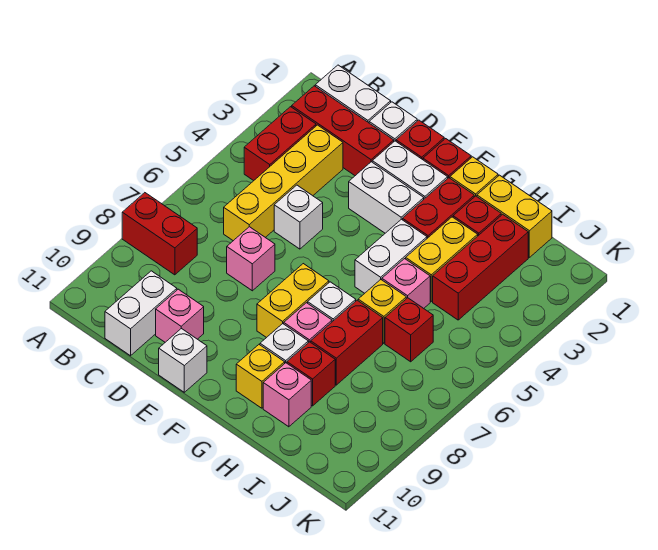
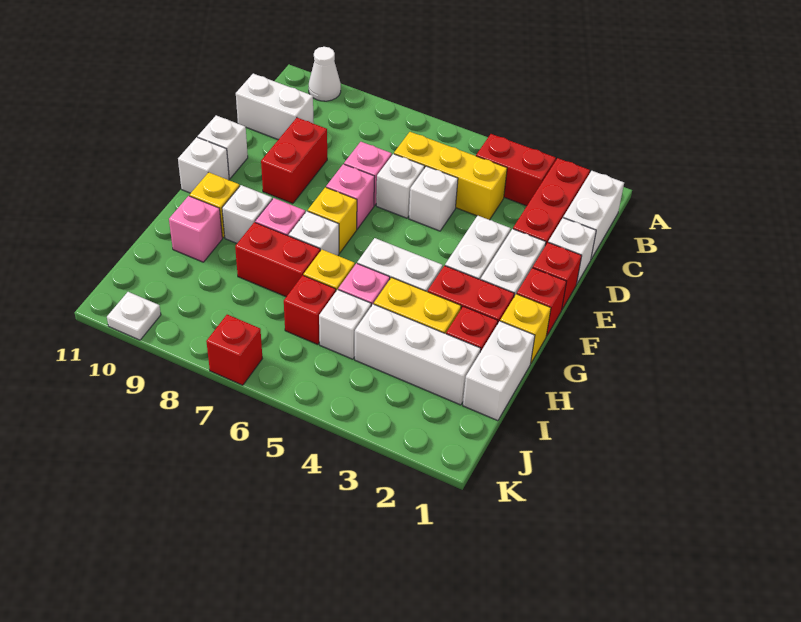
red 1x2 brick [122,193,197,275] -> red 1x2 brick moved to [261,118,327,204]
none -> white 1x1 cone [309,47,341,101]
yellow 1x4 brick [224,125,343,241] -> yellow 1x3 brick [394,132,507,220]
none -> white 1x1 brick [376,154,425,218]
pink 1x1 brick [156,289,204,342] -> pink 1x1 brick moved to [326,164,375,229]
yellow 1x2 brick [257,264,329,338] -> yellow 1x1 brick [308,187,357,253]
none -> white 1x1 brick [178,137,229,193]
yellow 1x2 brick [477,175,552,257] -> white 1x2 brick [463,321,535,421]
red 1x1 brick [287,342,335,406] -> red 1x1 brick moved to [206,315,262,385]
red 1x3 brick [433,214,528,320] -> white 1x3 brick [355,304,481,405]
none -> white 1x1 brick [319,290,371,359]
none -> white 1x1 plate [107,292,161,340]

